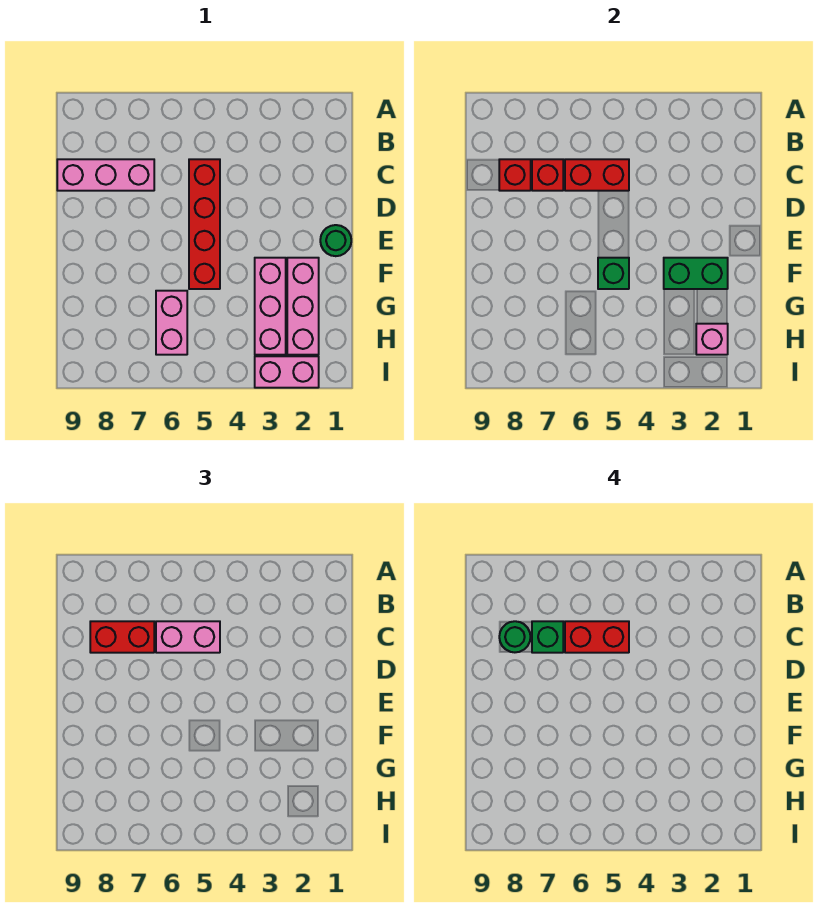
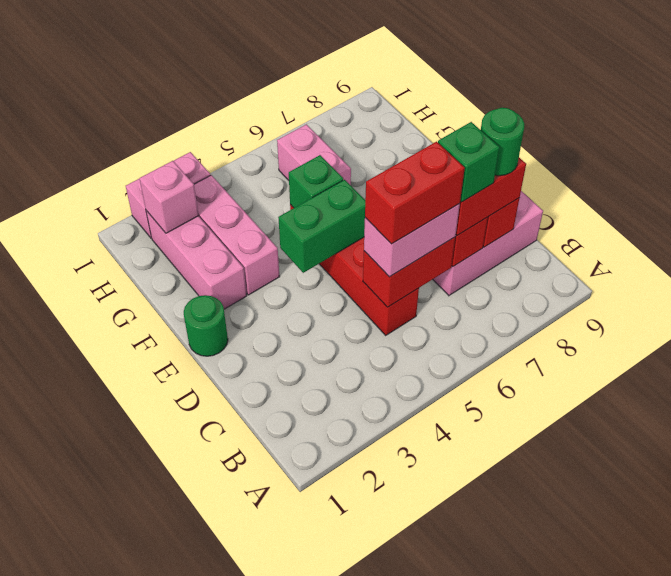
green 1x2 brick [664,258,728,289] -> green 1x2 brick moved to [278,180,365,273]

